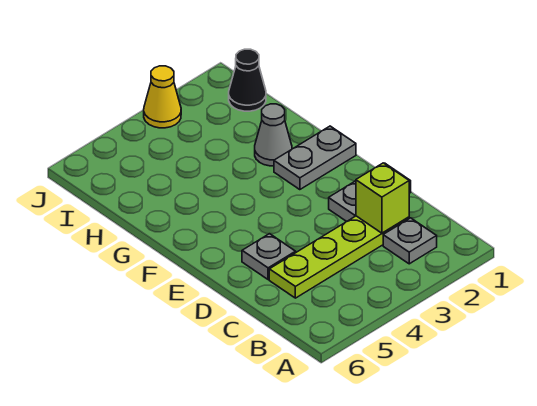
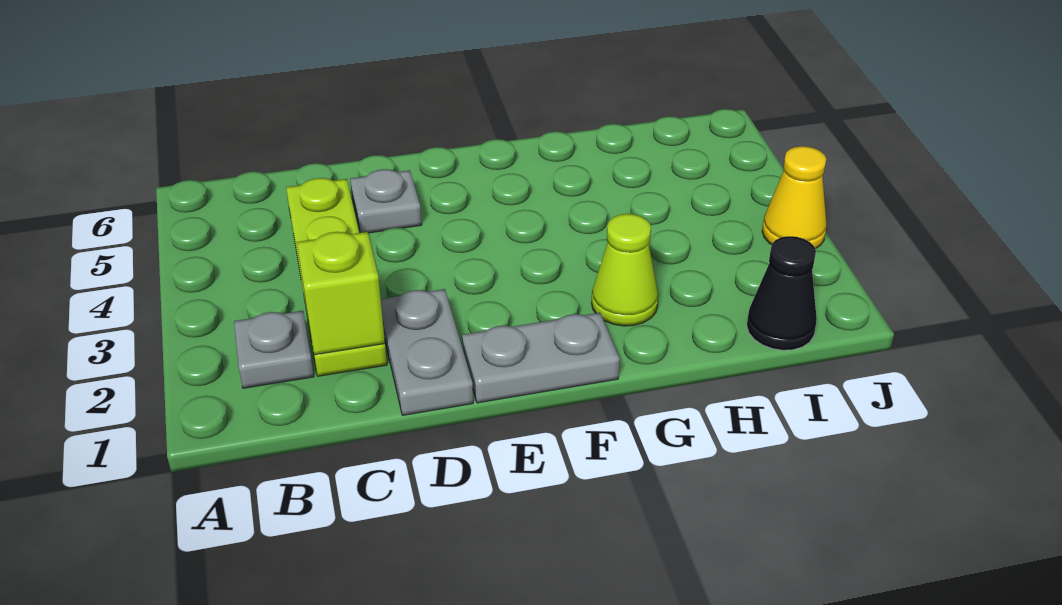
grey 1x2 plate [274,126,356,190] -> grey 1x2 plate turned to [462,313,620,403]
grey 1x1 cone [255,104,292,166] -> lime 1x1 cone [592,214,658,326]

